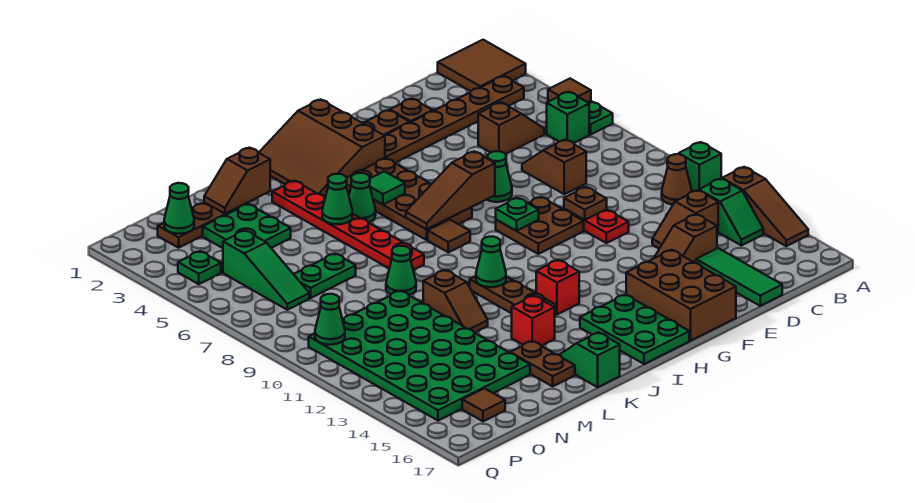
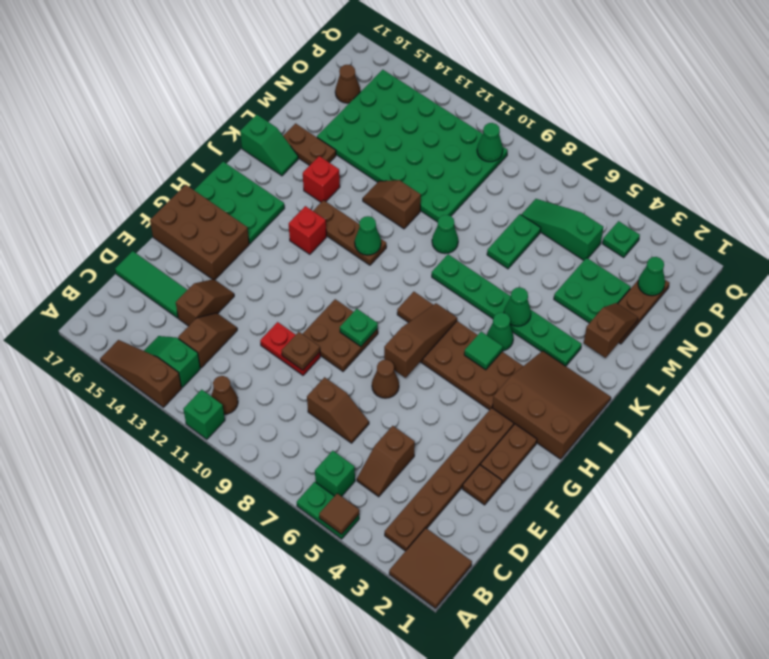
green 1x1 cone [487,151,512,202] -> brown 1x1 cone [372,360,399,398]
red 1x6 plate [272,181,424,270] -> green 1x6 plate [432,254,582,366]
brown 1x1 tile [462,388,505,421] -> brown 1x1 cone [335,65,360,103]

